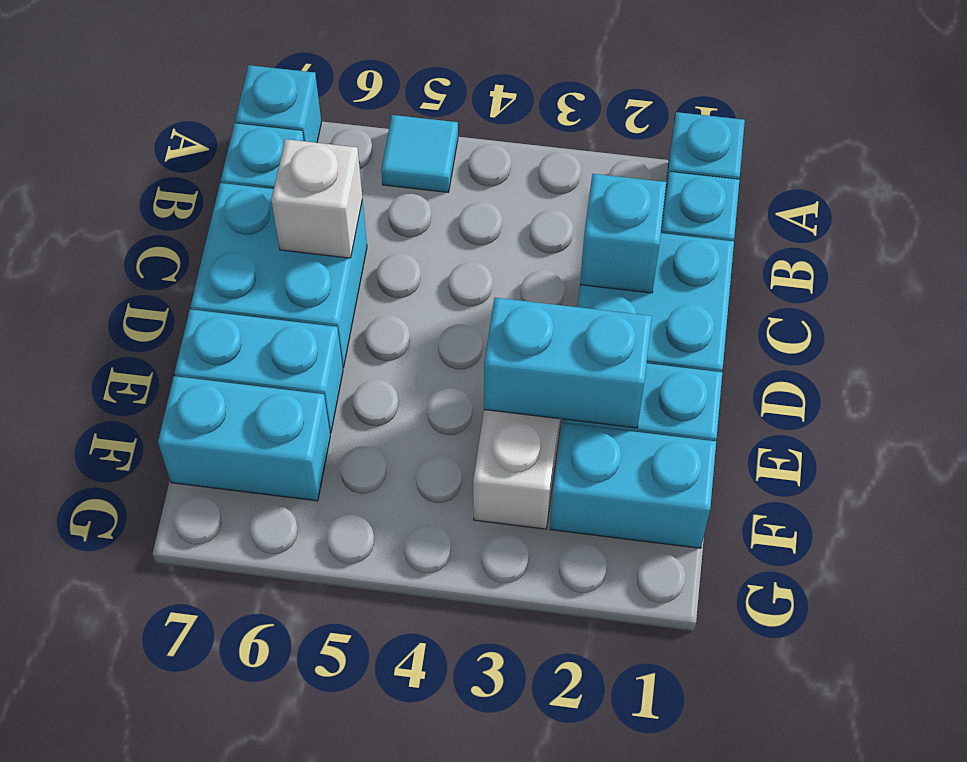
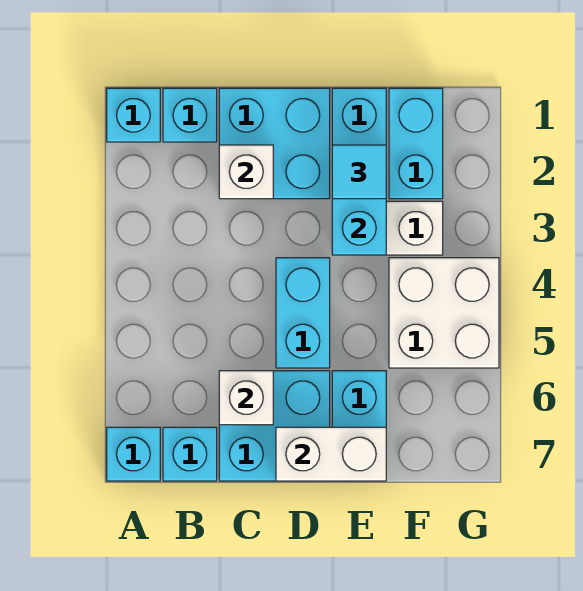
cyan 1x1 tile [381,115,458,192] -> cyan 1x1 tile moved to [332,145,386,199]
cyan 1x1 brick [580,174,666,293] -> white 1x1 brick [219,145,273,199]
none -> white 1x2 brick [276,427,386,481]
none -> white 2x2 brick [389,258,499,368]
cyan 1x2 brick [158,376,330,501] -> cyan 1x2 brick moved to [276,258,330,368]

